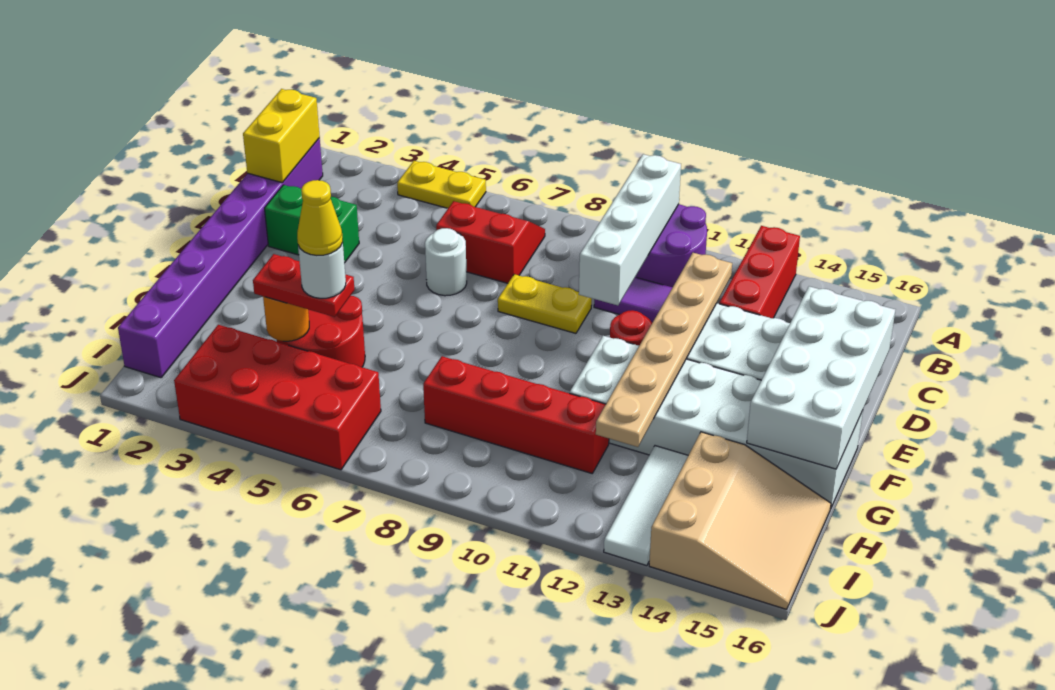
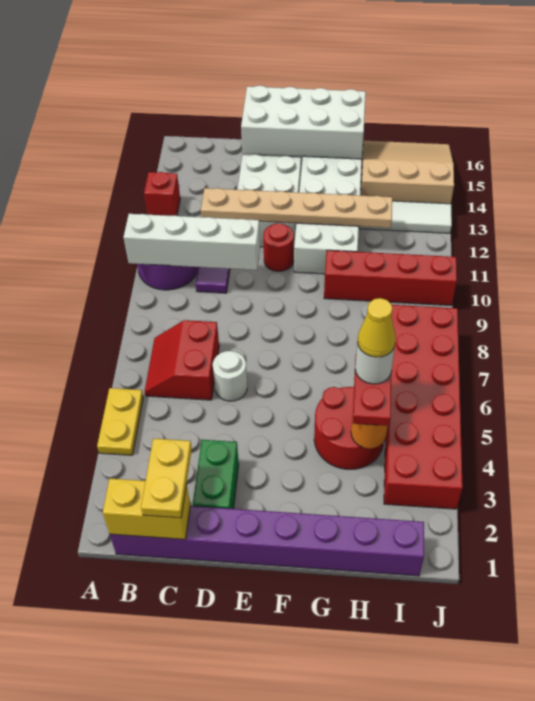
red 1x3 brick [719,226,800,318] -> red 1x1 brick [144,172,180,216]
yellow 1x2 plate [498,274,592,333] -> yellow 1x2 plate moved to [141,438,192,518]
red 1x4 brick [423,356,609,473] -> red 1x4 brick turned to [324,250,457,306]
red 2x4 brick [174,325,381,470] -> red 2x6 brick [384,305,463,509]

